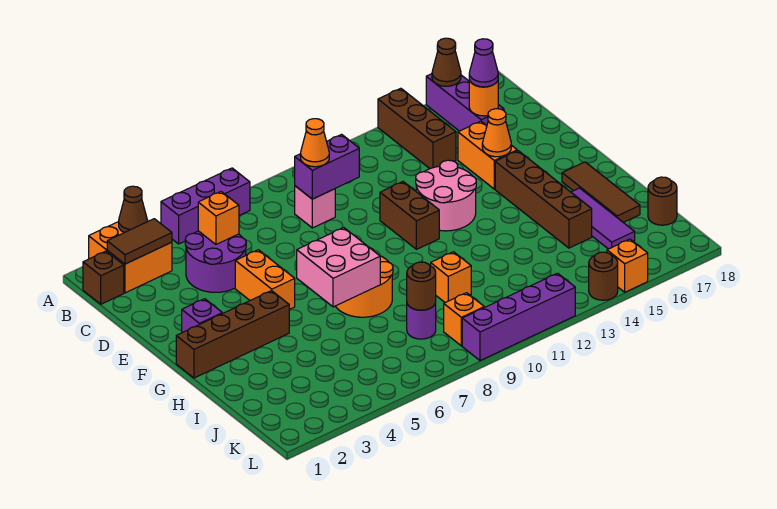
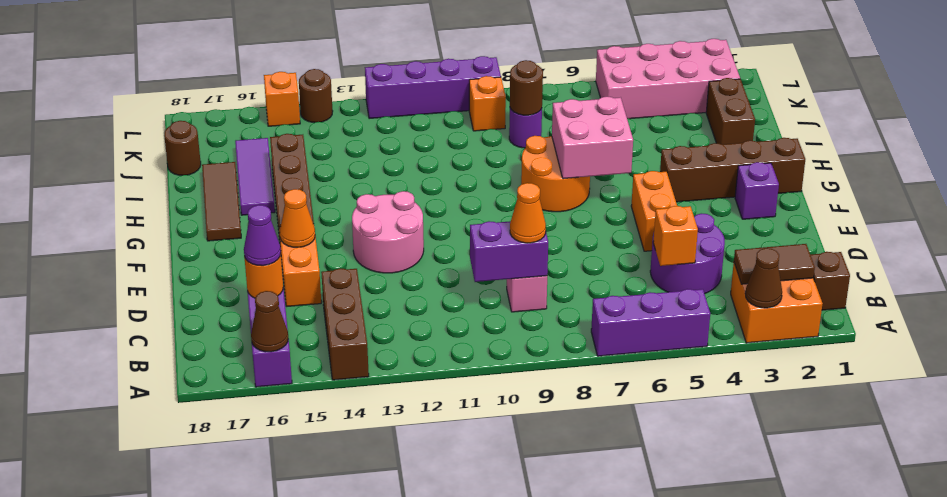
brown 1x2 brick [380,182,439,249] -> brown 1x2 brick moved to [706,78,755,145]
orange 1x1 brick [431,252,471,303] -> none
none -> pink 2x4 brick [596,39,740,119]

